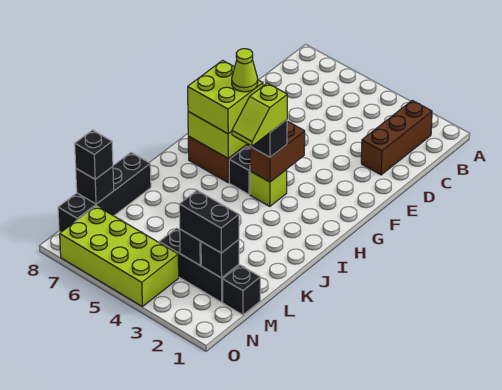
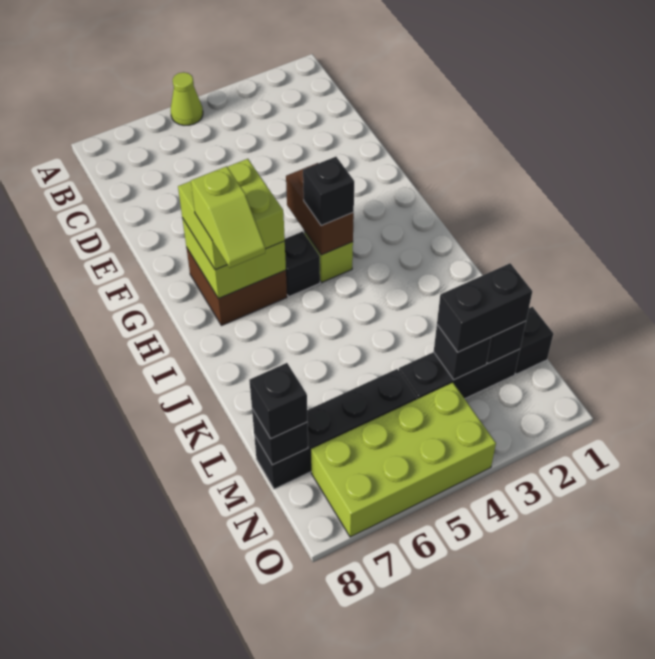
brown 1x3 brick [361,100,432,175] -> none
lime 1x1 cone [232,49,258,92] -> lime 1x1 cone moved to [171,72,203,125]
lime 1x2 slope [232,83,287,146] -> lime 1x2 slope moved to [191,166,265,268]
black 1x4 brick [58,153,151,232] -> black 1x4 brick turned to [254,369,417,489]

